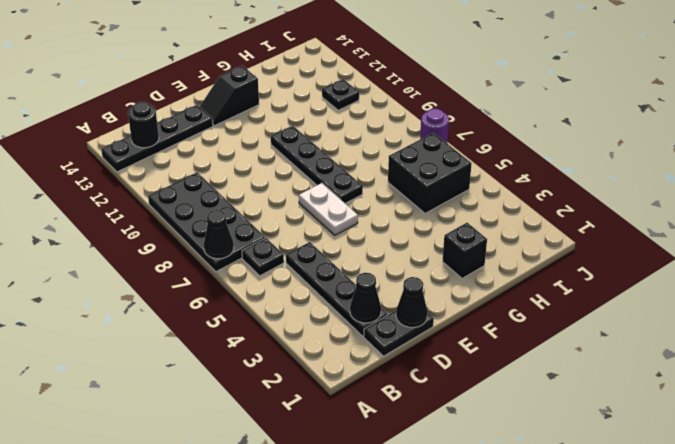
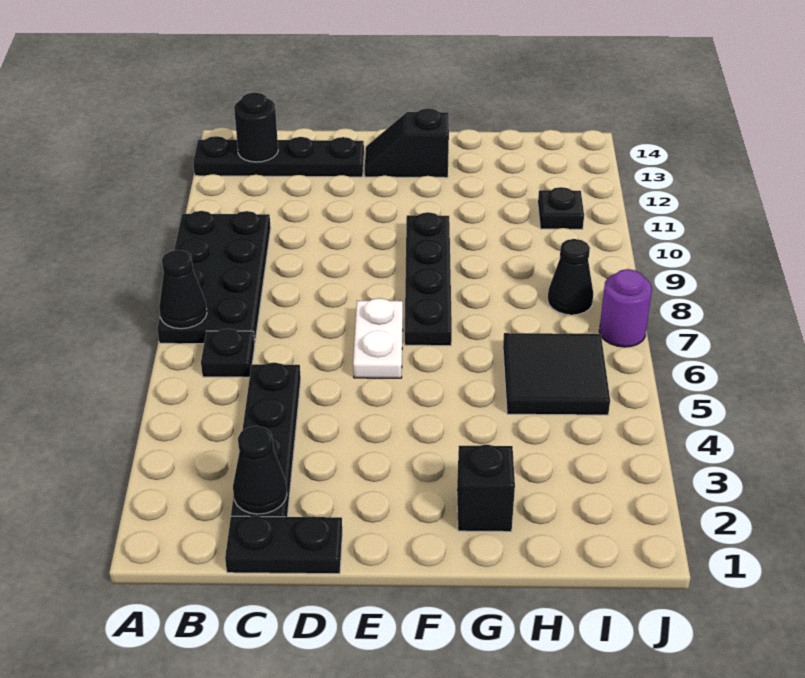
black 1x1 cone [396,277,428,328] -> black 1x1 cone moved to [548,239,593,315]
black 2x2 brick [388,133,472,213] -> black 2x2 tile [503,333,610,415]

